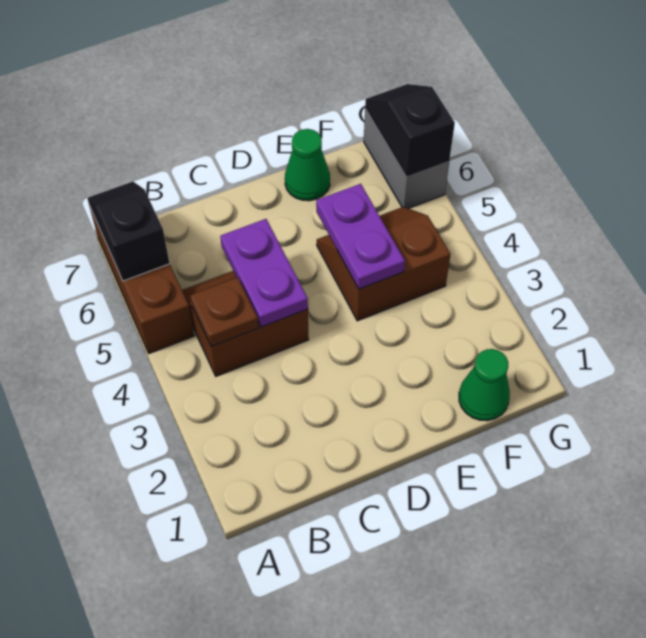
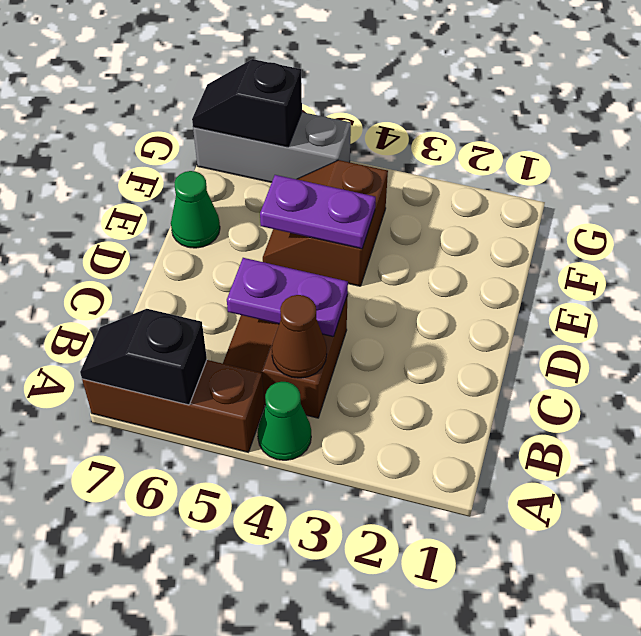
brown 1x1 plate [190,277,259,346] -> brown 1x1 cone [272,295,327,378]
green 1x1 cone [459,349,510,421] -> green 1x1 cone moved to [257,382,311,460]
grey 1x2 brick [364,107,450,209] -> grey 1x3 brick [193,112,351,182]

